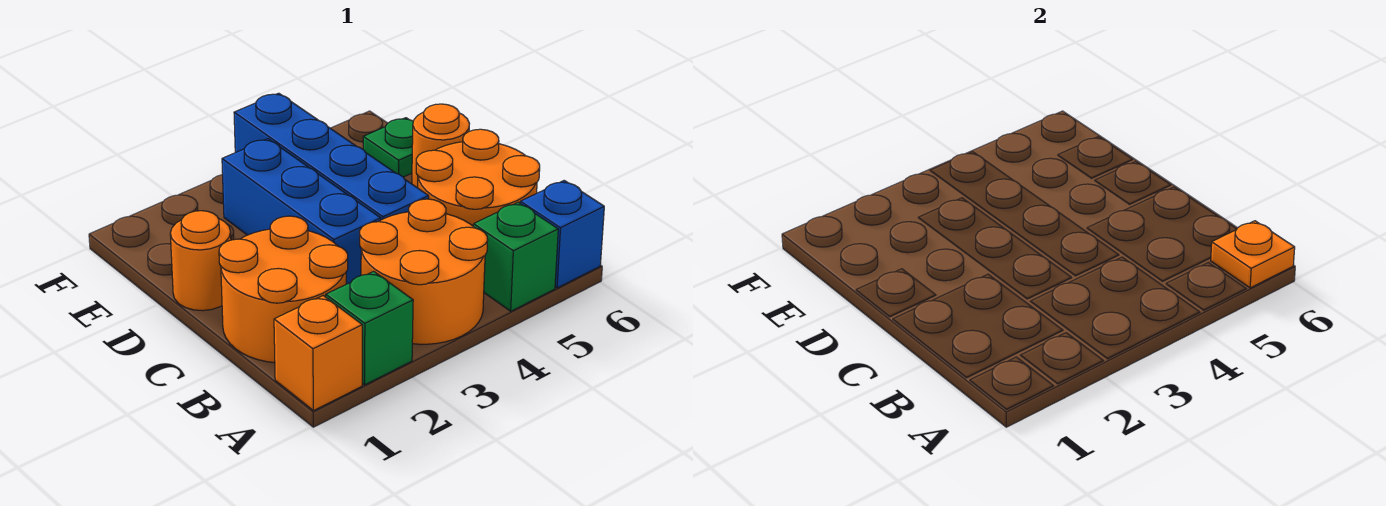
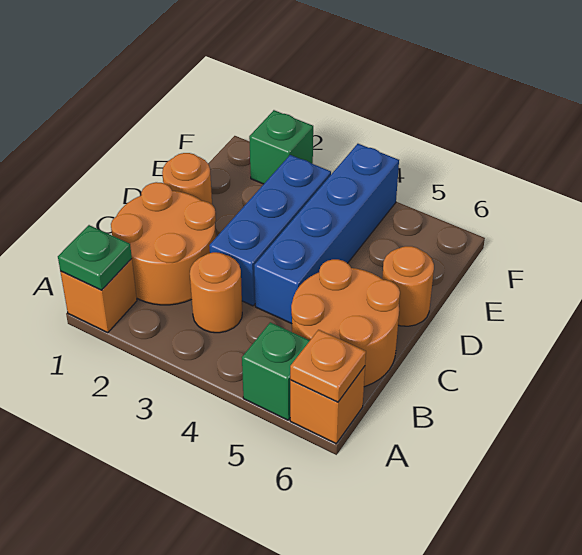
green 1x1 brick [326,271,413,385] -> green 1x1 brick moved to [249,110,313,184]
orange 2x2 round brick [360,199,488,344] -> orange 1x1 round brick [190,252,242,333]
blue 1x1 brick [520,181,604,288] -> orange 1x1 brick [290,366,365,443]
green 1x1 plate [363,118,413,177] -> green 1x1 plate moved to [58,225,132,290]

